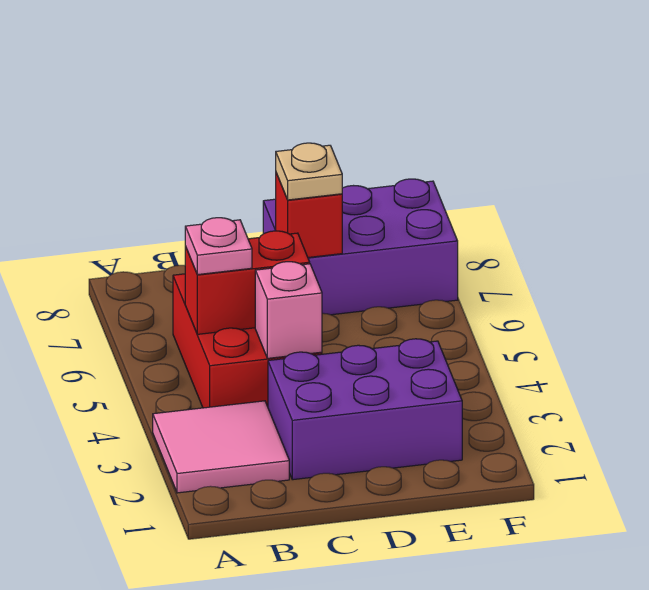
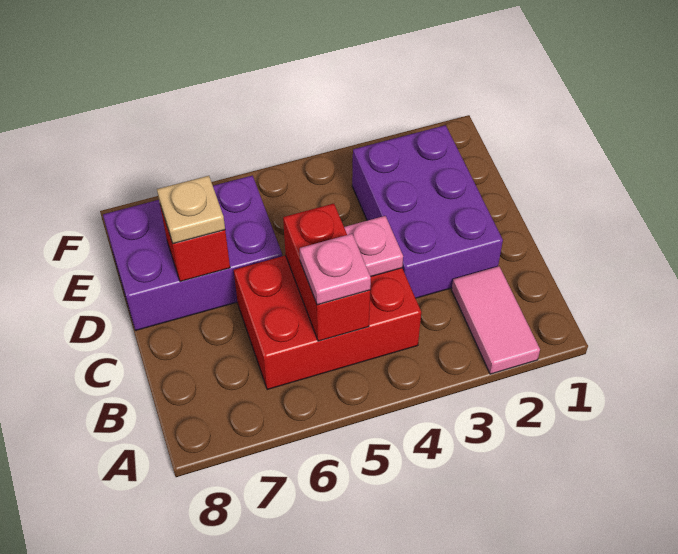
pink 2x2 tile [153,401,289,493] -> pink 1x2 tile [452,266,540,374]
pink 1x1 brick [255,262,322,358] -> pink 1x1 plate [344,216,403,277]
purple 2x3 brick [263,179,458,315] -> purple 2x3 brick turned to [103,176,282,331]

